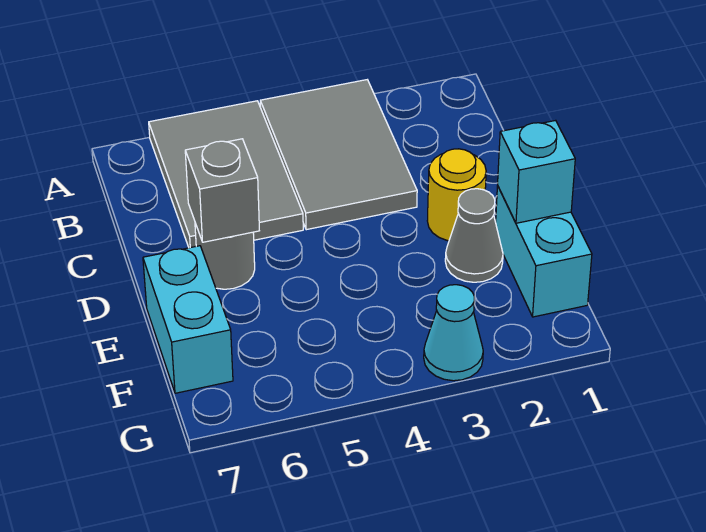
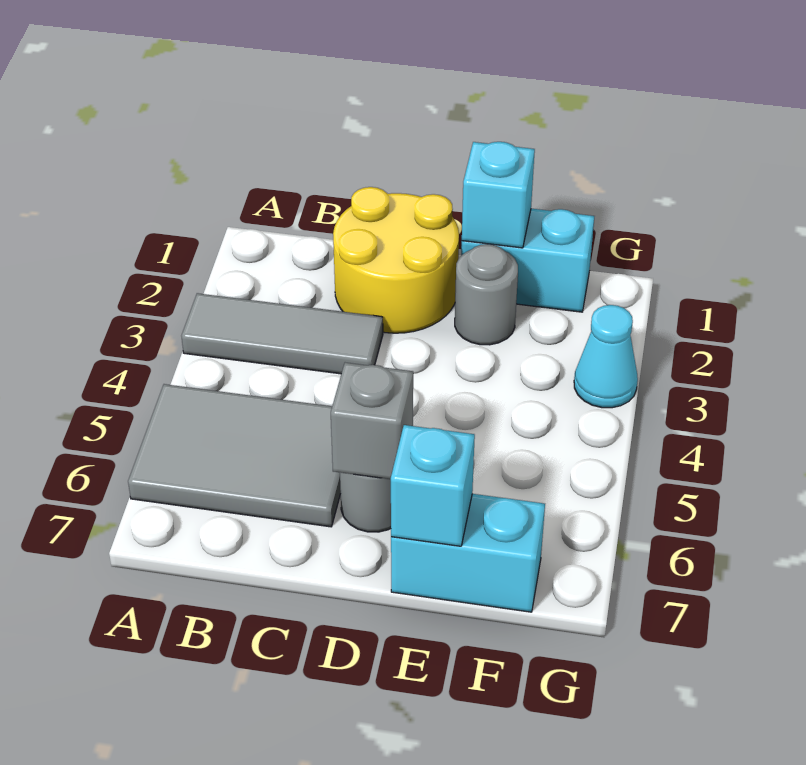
grey 2x3 tile [260,80,417,230] -> grey 1x3 tile [182,293,383,374]
yellow 1x1 round brick [427,149,486,241] -> yellow 2x2 round brick [333,187,459,333]
grey 1x1 cone [445,189,503,282] -> grey 1x1 round brick [455,244,518,345]
none -> cyan 1x1 brick [391,425,475,546]

